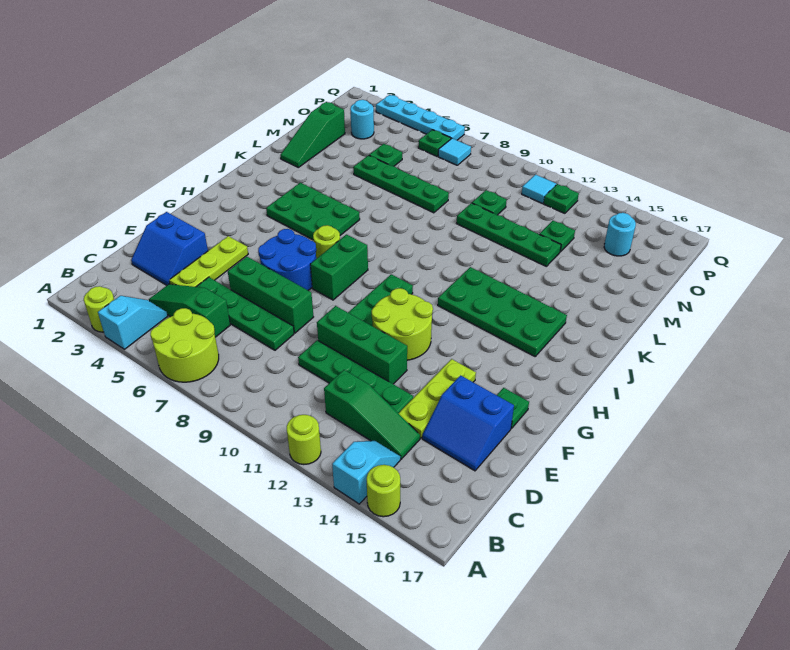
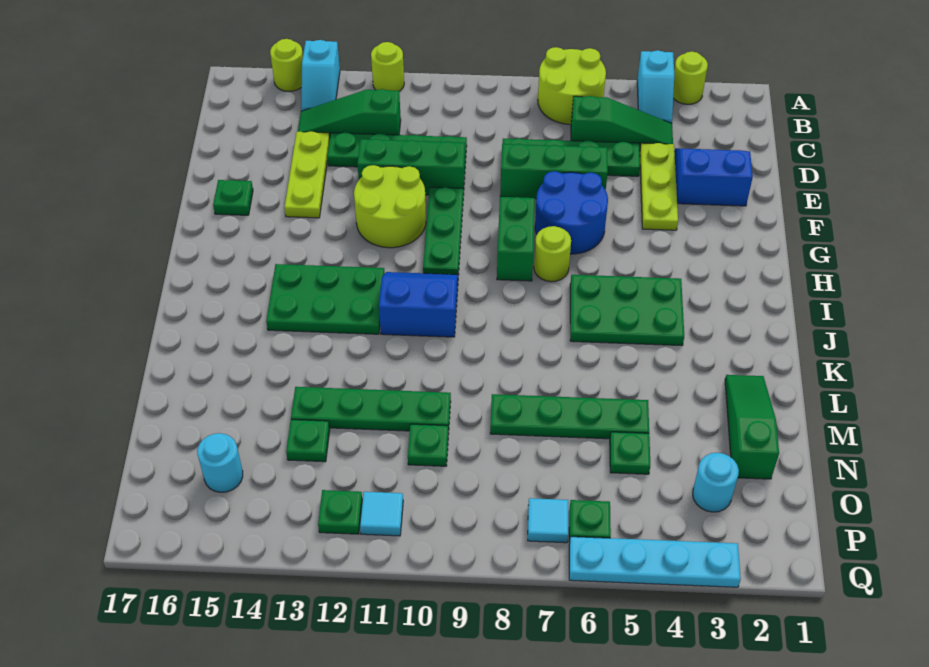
blue 2x2 slope [422,375,514,471] -> blue 2x2 slope moved to [379,272,458,337]
green 2x4 plate [438,267,567,356] -> green 2x3 plate [266,264,385,334]

